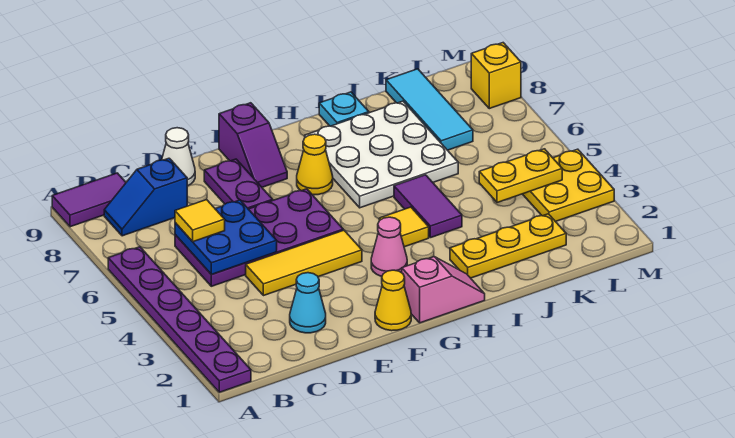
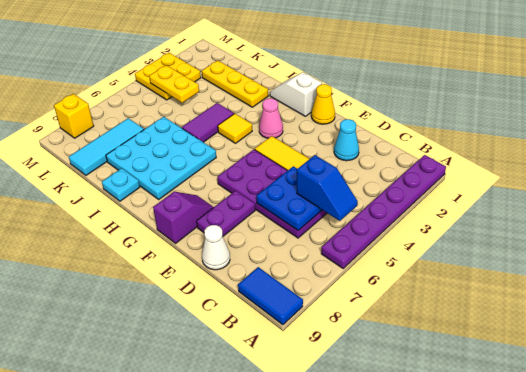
purple 1x2 tile [52,173,126,227] -> blue 1x2 tile [238,267,303,325]
blue 1x2 slope [104,158,187,236] -> blue 1x2 slope moved to [297,155,358,221]
yellow 1x1 tile [175,200,225,242] -> none
pink 1x2 slope [402,257,485,323] -> white 1x2 slope [270,72,322,116]
yellow 1x1 cone [297,134,333,195] -> none
white 3x3 plate [305,101,458,208] -> cyan 3x3 plate [106,117,216,199]

